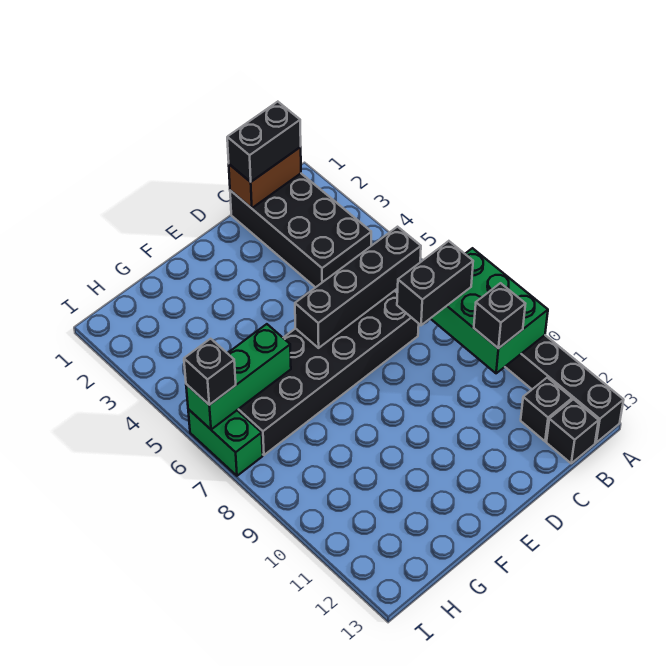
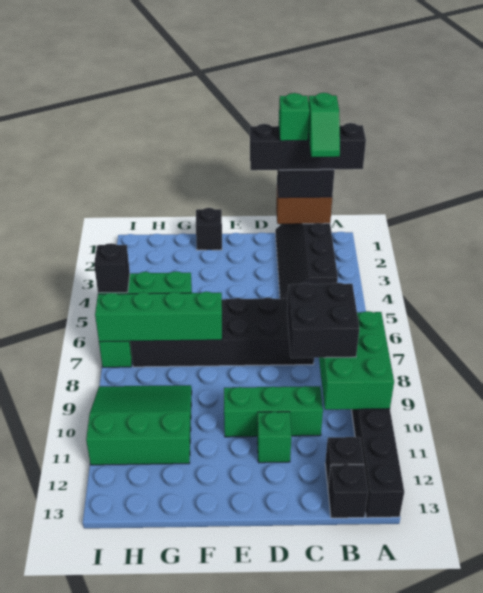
black 2x4 brick [230,174,371,287] -> black 2x4 slope [275,223,338,299]
none -> green 1x2 slope [308,93,340,157]
black 1x4 brick [295,227,421,348] -> black 1x4 brick moved to [250,123,366,170]
black 1x2 brick [397,241,473,325] -> black 2x2 brick [287,283,359,358]
black 1x1 brick [474,283,525,348] -> black 1x1 brick moved to [196,208,222,250]
none -> green 1x1 brick [279,93,309,141]
none -> green 1x3 brick [224,386,323,437]
none -> green 1x1 brick [257,412,291,463]
none -> green 1x4 brick [95,292,222,342]
none -> green 3x3 slope [86,385,192,465]

